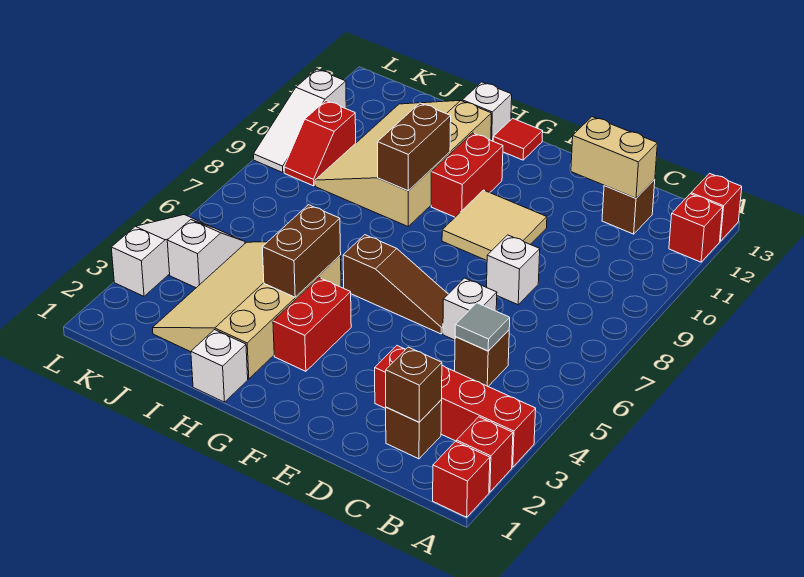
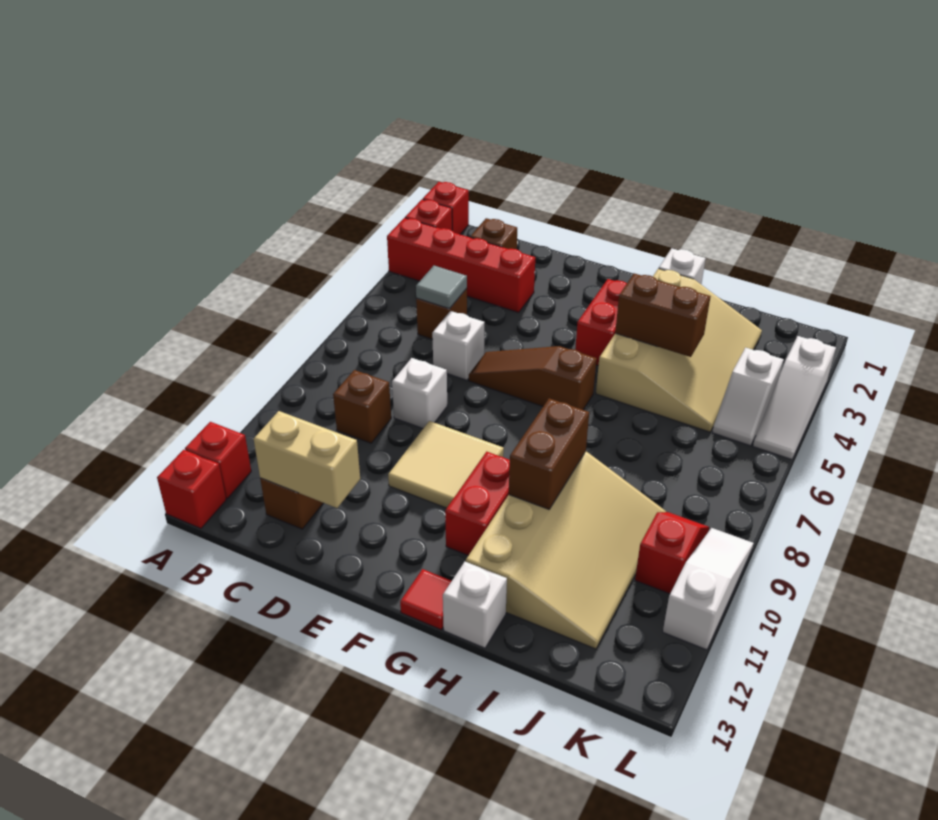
brown 1x1 brick [386,347,442,422] -> brown 1x1 brick moved to [333,370,391,443]
brown 1x2 brick [262,205,341,297] -> brown 1x2 brick turned to [615,273,711,357]

